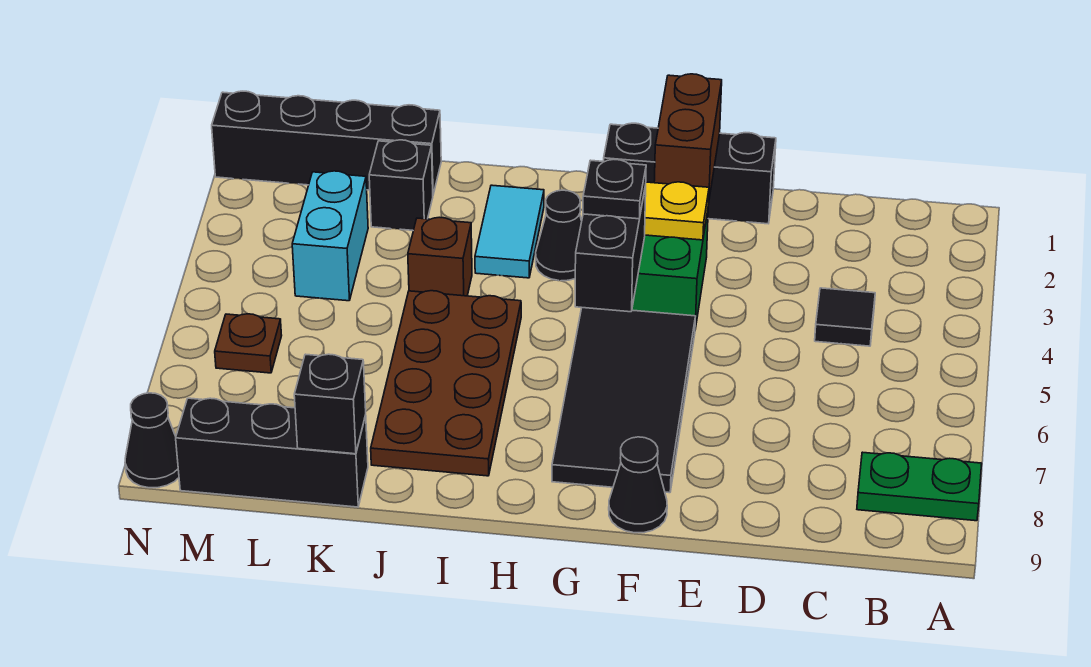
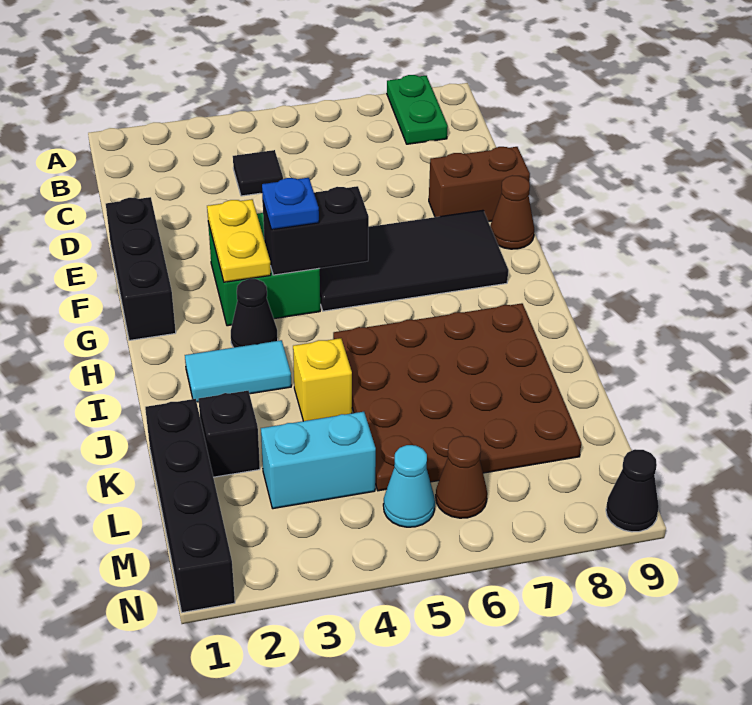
brown 1x2 brick [654,74,722,198] -> brown 1x2 brick moved to [429,147,530,222]
black 1x1 cone [609,437,667,533] -> brown 1x1 cone [490,175,534,249]
black 1x1 plate [583,160,646,219] -> blue 1x1 plate [262,178,319,230]
brown 2x4 plate [371,291,521,476] -> brown 4x4 plate [333,303,581,491]
brown 1x1 brick [408,217,472,296] -> yellow 1x1 brick [293,338,352,421]
black 1x3 brick [176,398,368,507] -> none
black 1x1 brick [294,354,366,454] -> none
none -> cyan 1x1 cone [383,445,435,527]
brown 1x1 plate [215,314,282,373] -> brown 1x1 cone [436,436,487,518]

